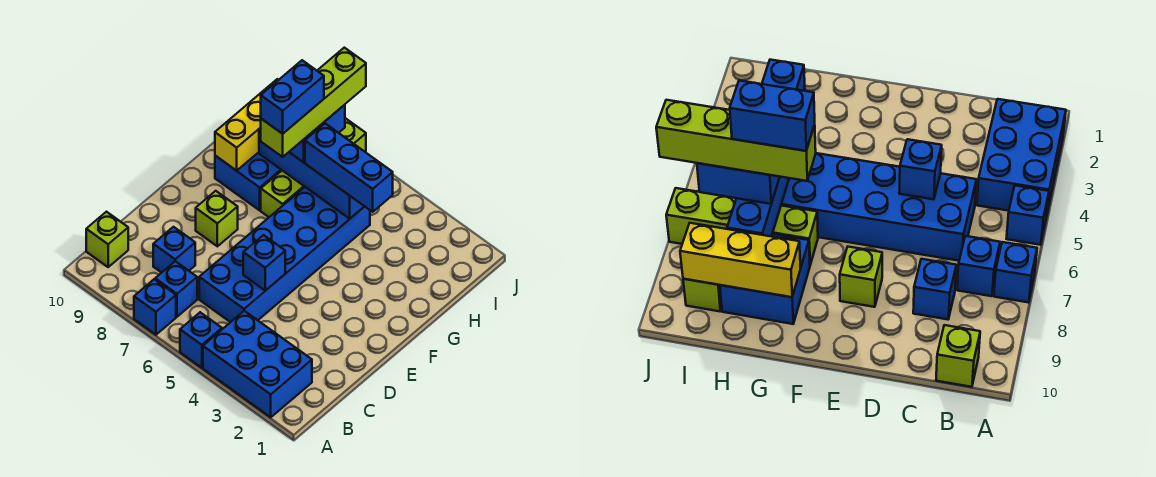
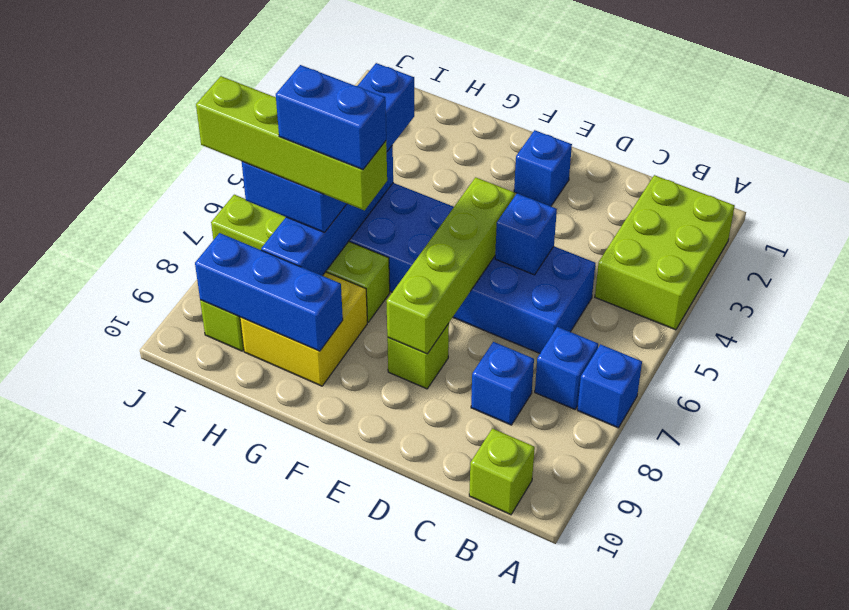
blue 2x3 brick [203,311,312,417] -> lime 2x3 brick [595,175,735,330]
blue 1x1 brick [180,312,222,368] -> blue 1x1 brick moved to [514,130,572,206]
none -> lime 1x4 brick [386,177,515,354]
blue 2x2 brick [215,152,282,210] -> yellow 2x2 brick [240,272,367,386]
yellow 1x3 brick [215,79,278,171] -> blue 1x3 brick [195,233,343,351]

